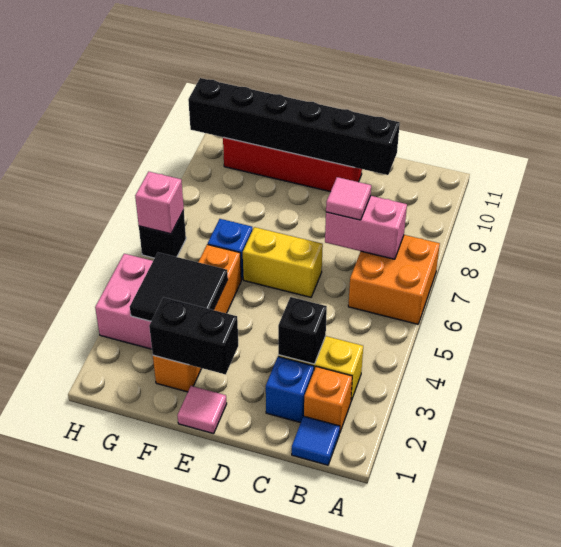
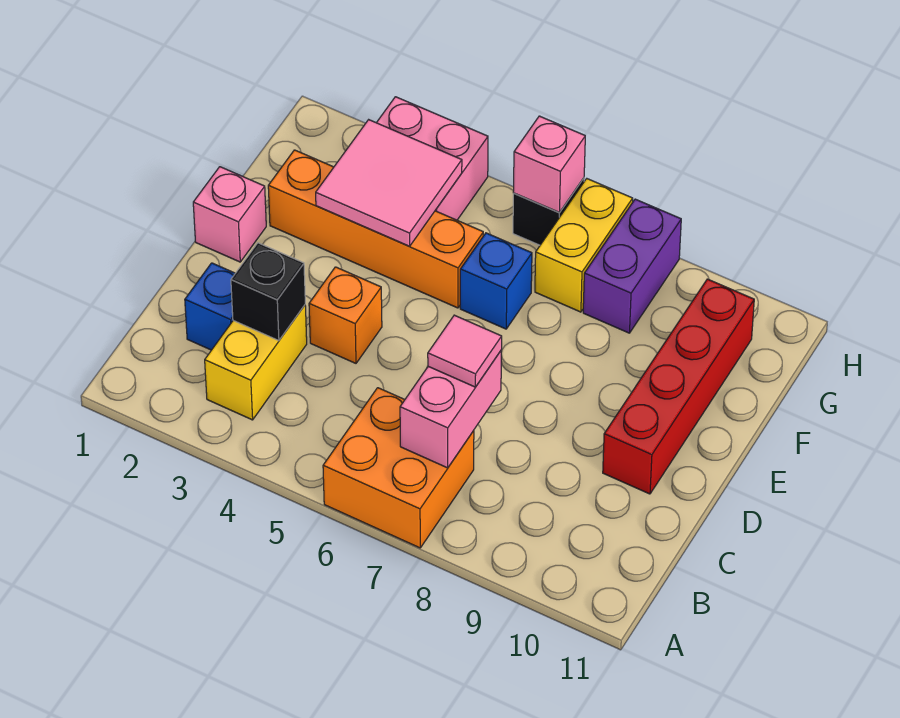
blue 1x1 tile [292,416,340,465] -> none
orange 1x1 brick [304,367,352,433] -> orange 1x1 brick moved to [309,267,382,363]
black 1x6 brick [188,78,400,175] -> none
yellow 1x2 brick [243,227,323,297] -> yellow 1x2 brick moved to [535,179,633,312]
pink 1x1 tile [177,386,227,434] -> pink 1x1 brick [193,167,266,262]
black 1x2 brick [149,297,238,374] -> none
black 2x2 tile [130,252,228,321] -> pink 2x2 tile [316,120,462,246]
none -> purple 1x2 brick [583,199,681,333]

